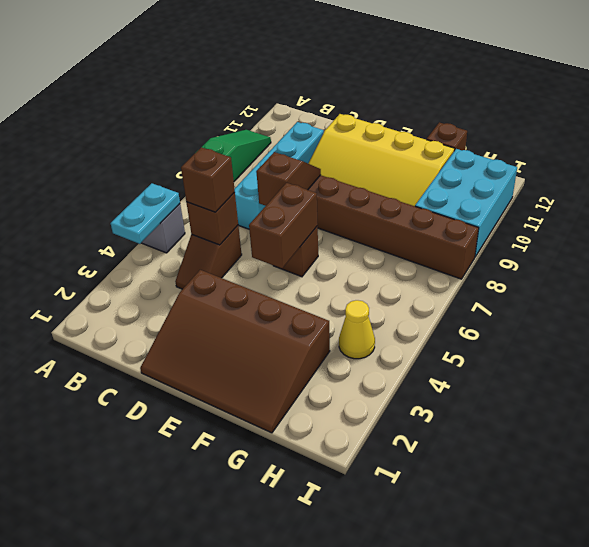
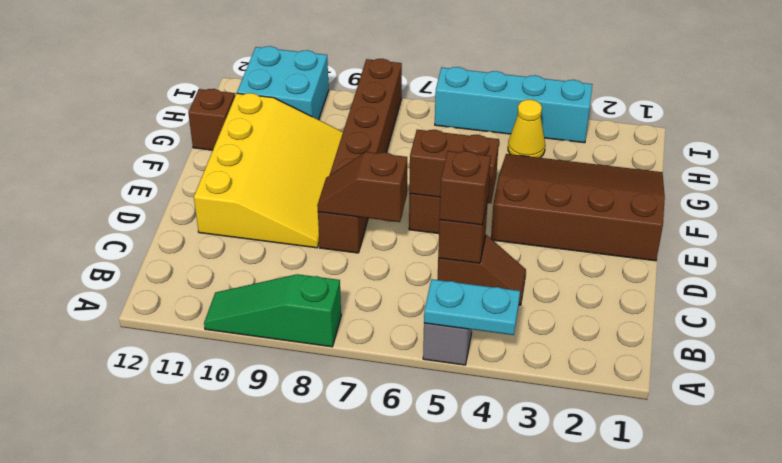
cyan 1x4 brick [235,122,324,229] -> cyan 1x4 brick moved to [435,67,593,143]
brown 3x4 slope [140,270,330,433] -> brown 3x4 slope turned to [491,154,665,261]
cyan 2x3 brick [415,149,517,257] -> cyan 2x2 brick [237,46,329,120]

